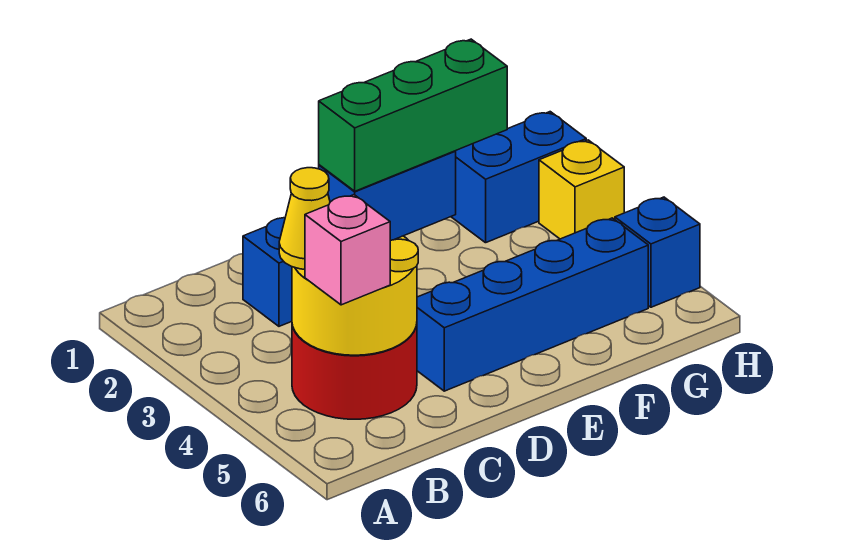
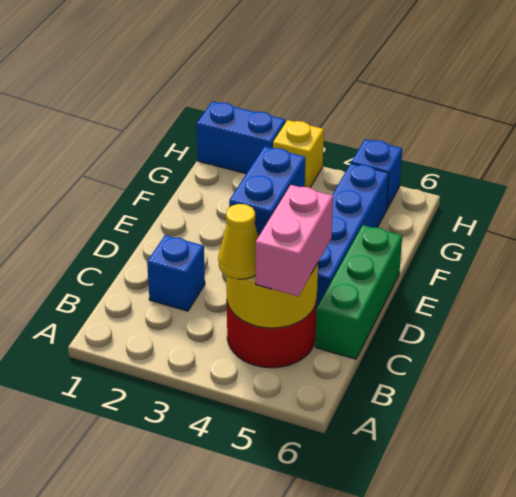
pink 1x1 brick [305,195,390,305] -> pink 1x2 brick [256,185,333,296]
green 1x3 brick [319,39,507,191] -> green 1x3 brick moved to [315,225,402,359]
blue 1x2 brick [451,112,586,243] -> blue 1x2 brick turned to [197,101,286,174]

